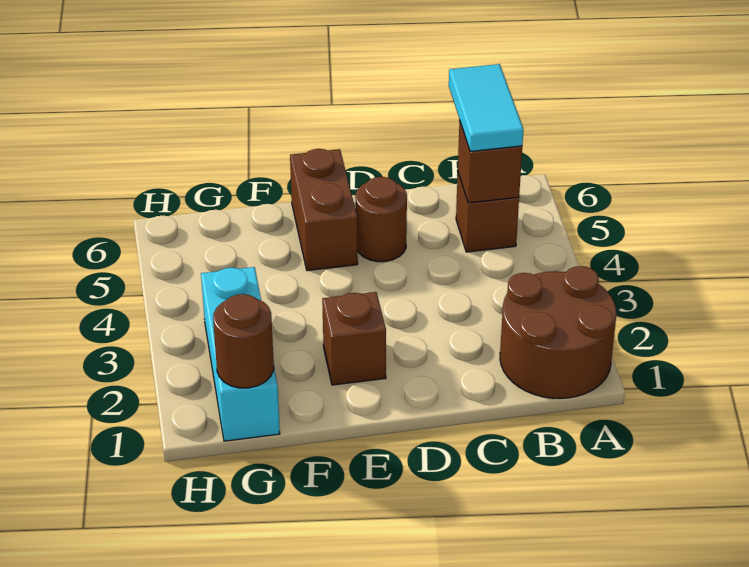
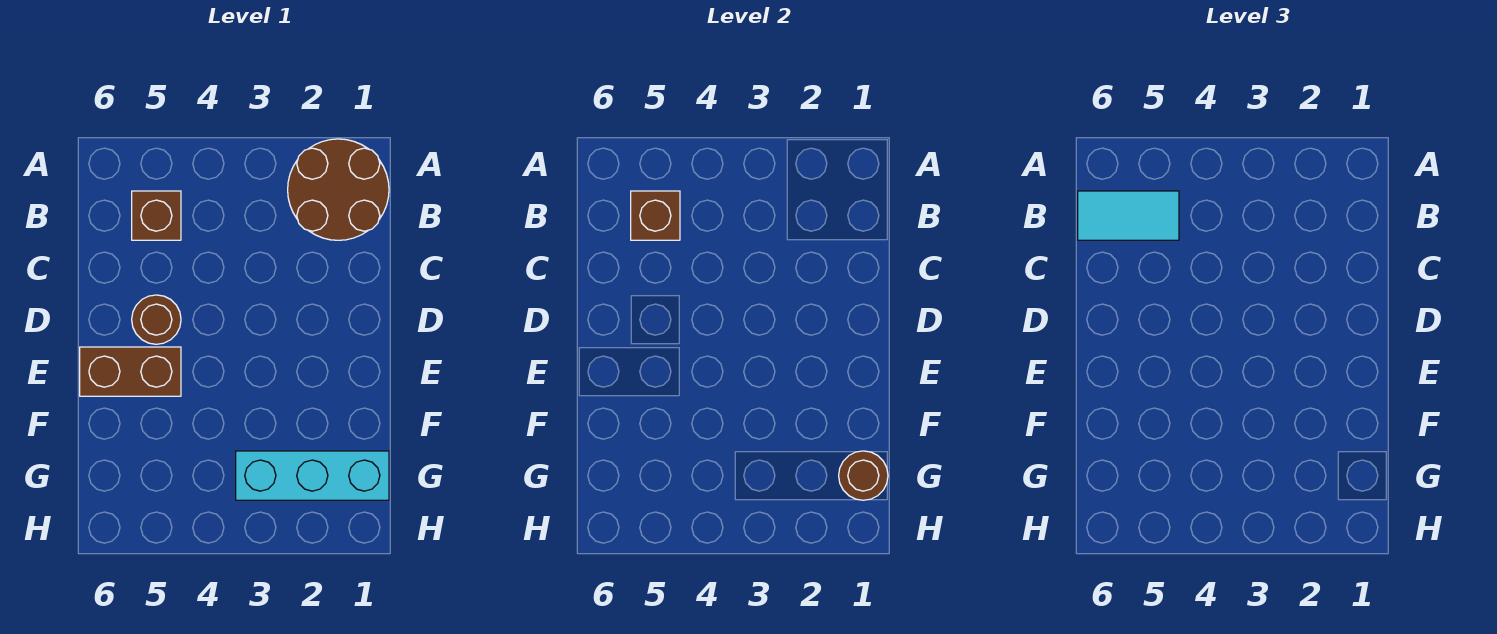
brown 1x1 brick [322,292,386,385] -> none

